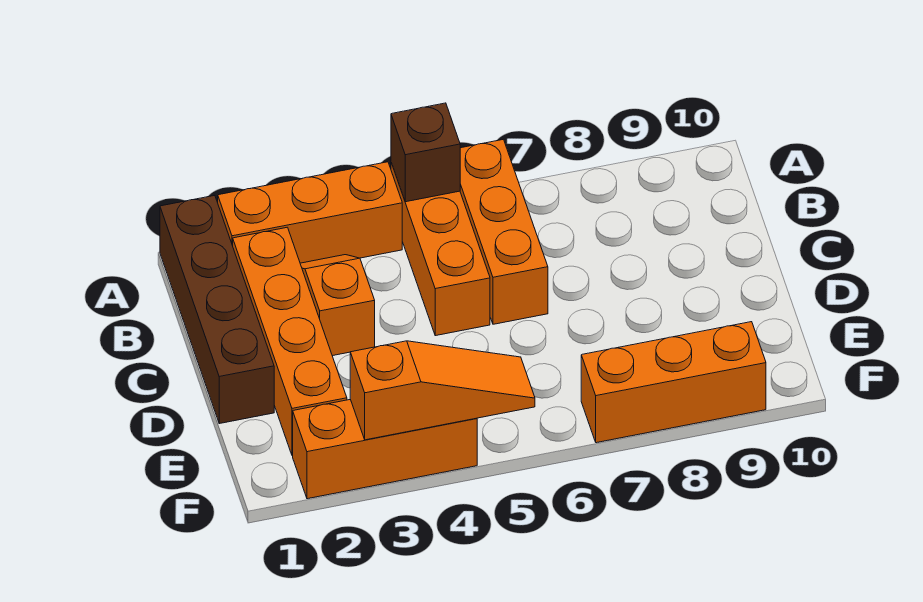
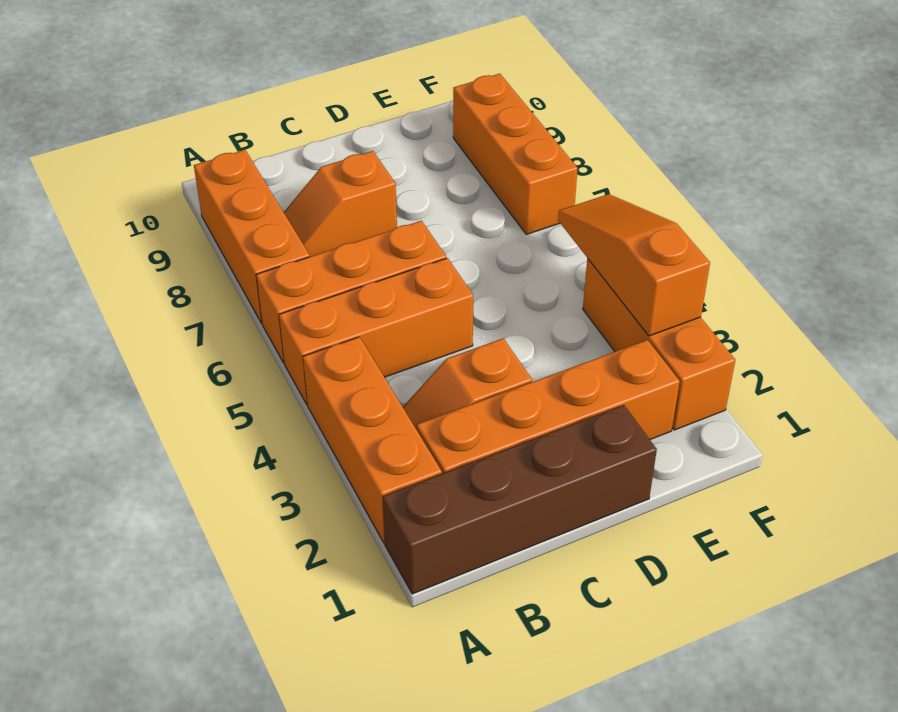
brown 1x1 brick [391,103,460,202] -> none
none -> orange 1x3 brick [194,150,310,323]
none -> orange 1x2 slope [284,151,397,257]

